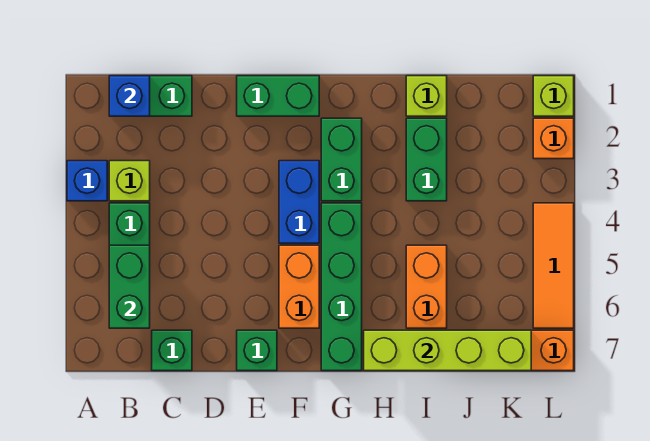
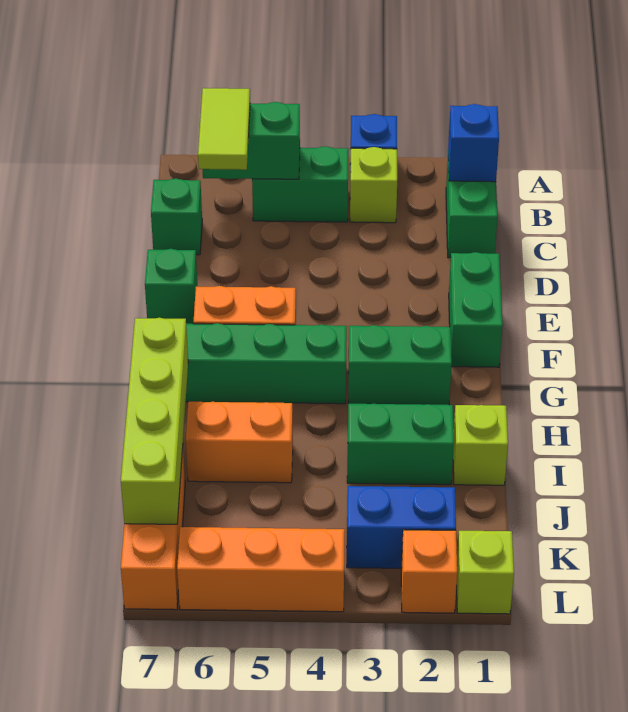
none -> lime 1x2 tile [198,88,250,170]
blue 1x2 brick [279,161,319,243] -> blue 1x2 brick moved to [347,486,456,568]
orange 1x3 tile [533,203,574,328] -> orange 1x3 brick [177,527,345,612]

